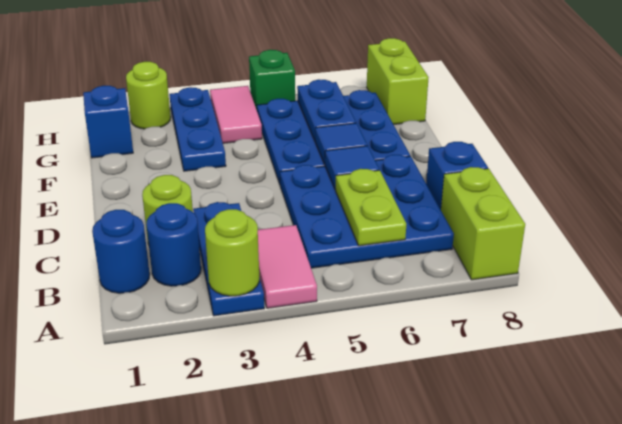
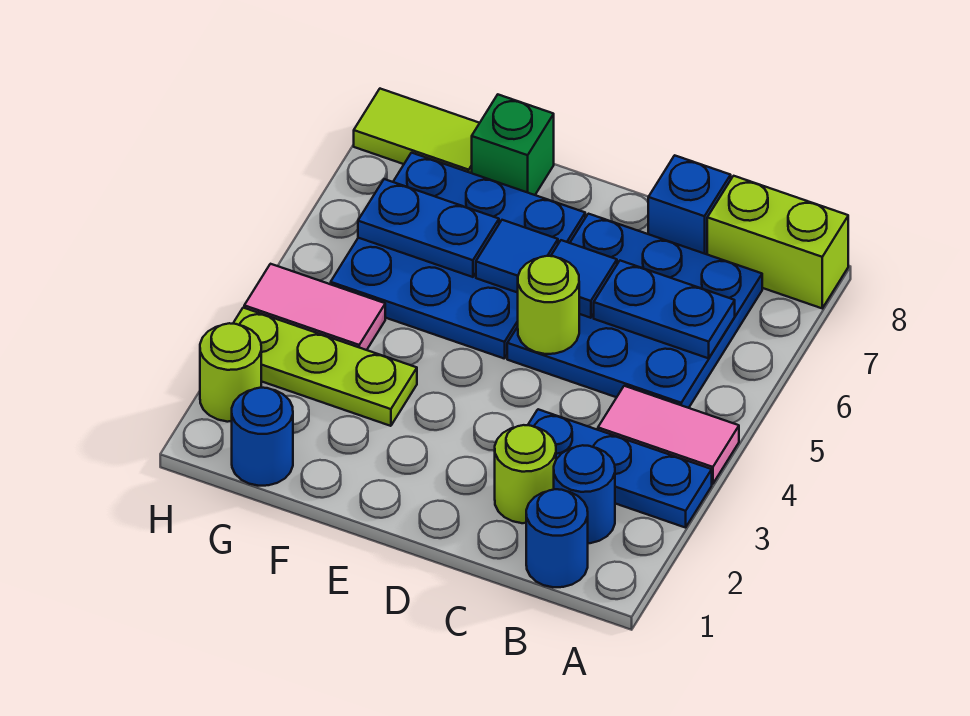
lime 1x1 round brick [205,209,259,296] -> lime 1x1 round brick moved to [518,256,579,354]
lime 1x2 plate [336,169,406,246] -> blue 1x2 plate [594,261,735,358]
blue 1x3 plate [169,87,226,171] -> lime 1x3 plate [233,308,417,426]
blue 1x1 brick [83,86,133,158] -> blue 1x1 round brick [232,388,293,486]
lime 1x2 brick [367,38,429,125] -> lime 1x2 tile [354,89,479,173]
green 1x1 brick [249,50,295,110] -> green 1x1 brick moved to [472,95,554,195]

